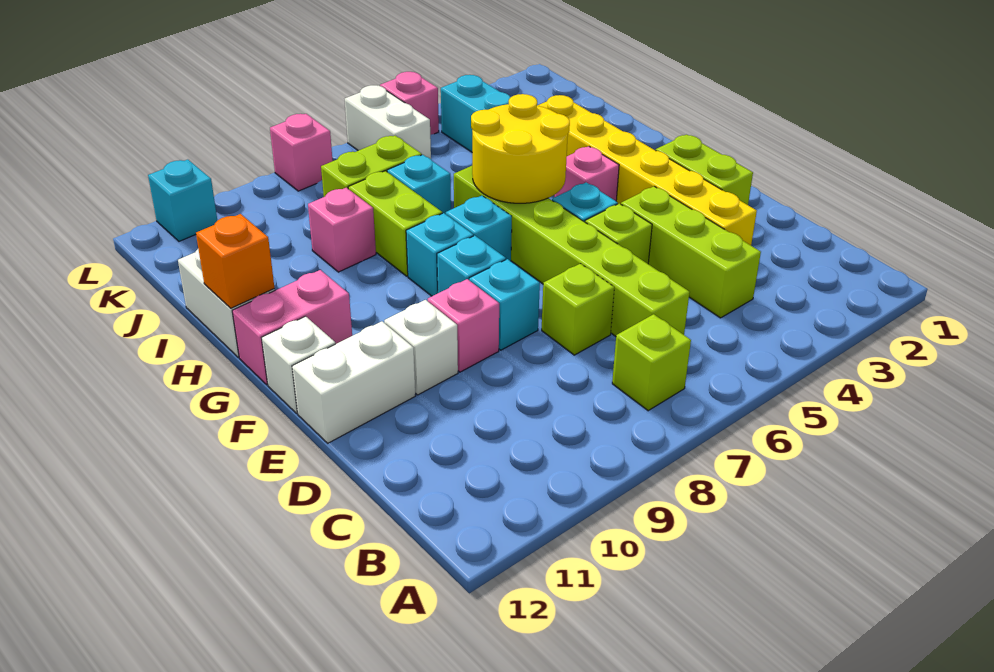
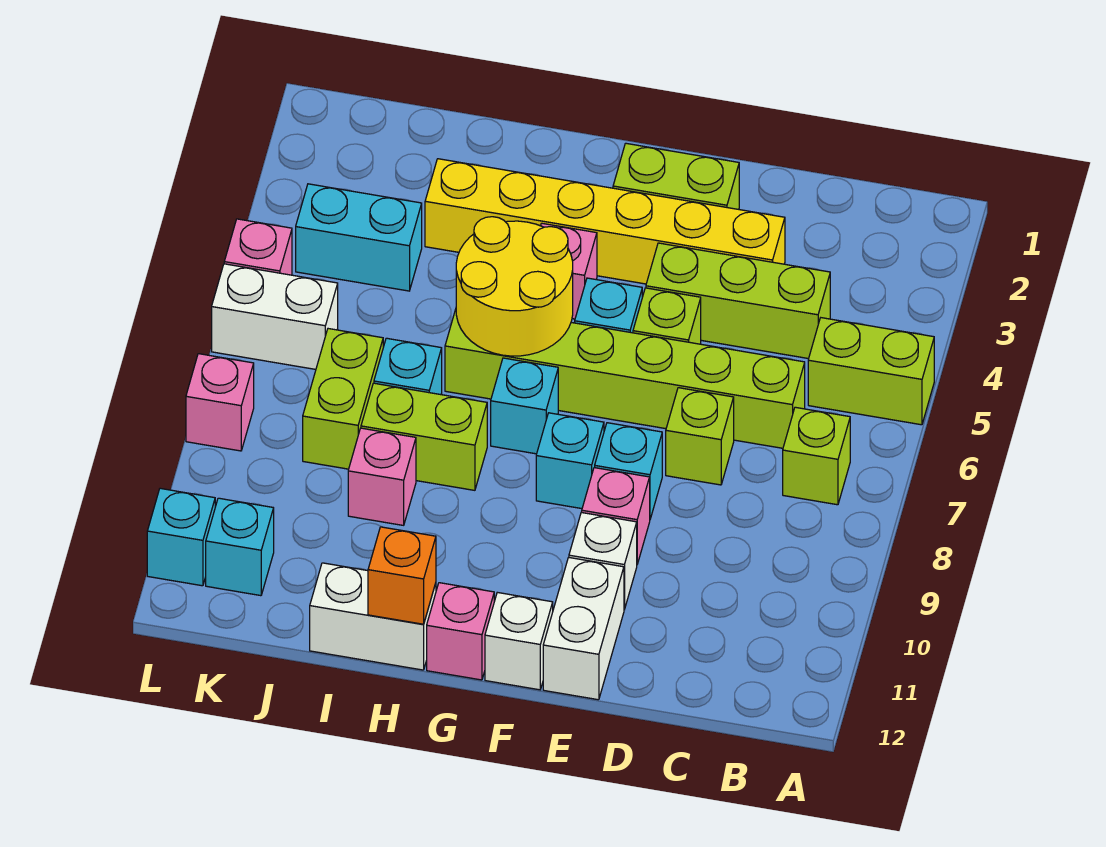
none -> lime 1x2 brick [808,318,934,425]
cyan 1x1 brick [406,213,473,296] -> cyan 1x1 brick moved to [206,498,274,596]
pink 1x2 brick [232,270,352,385] -> pink 1x1 brick [427,583,494,680]

